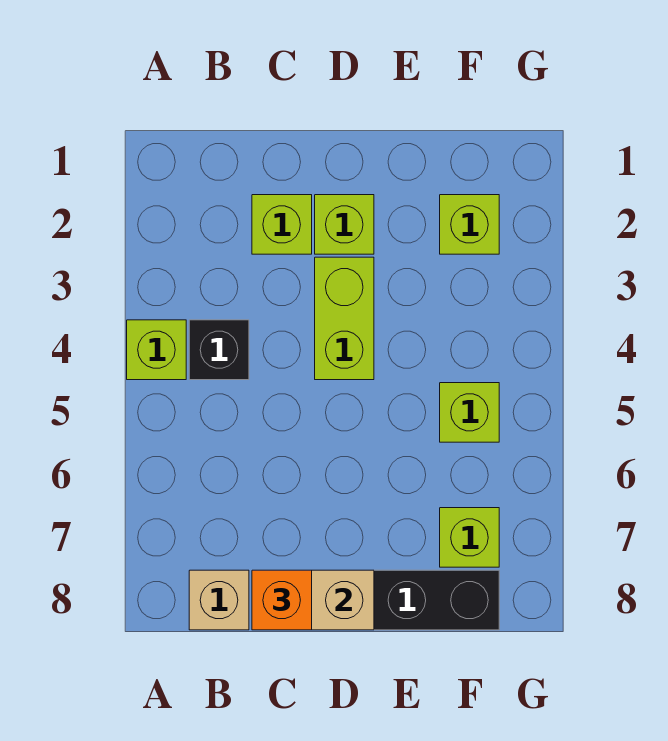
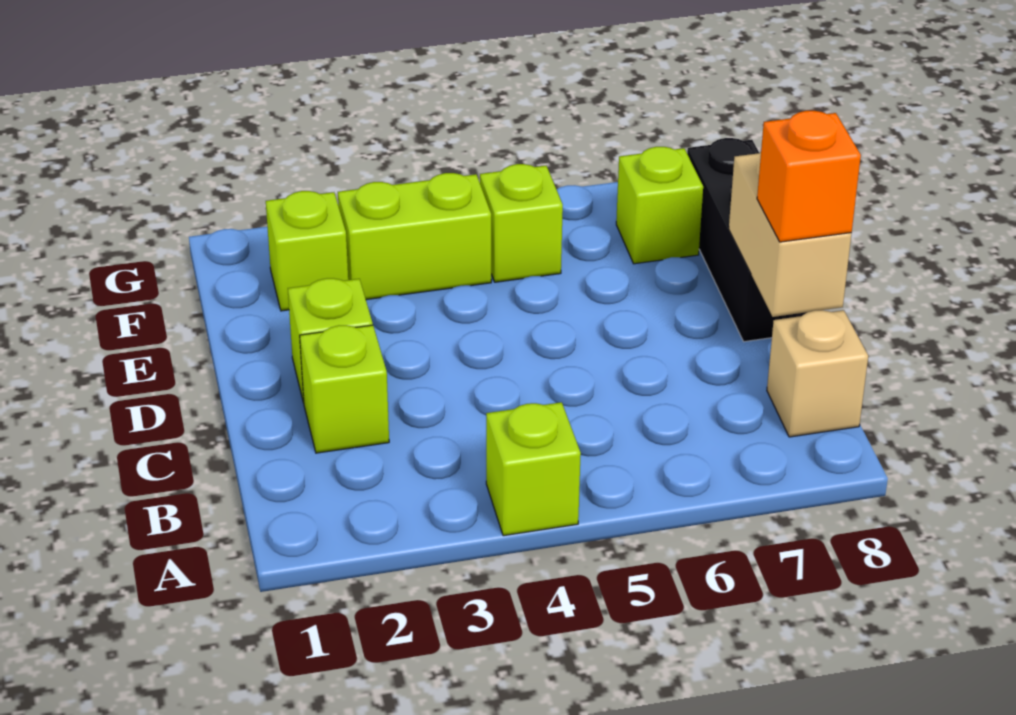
black 1x1 brick [189,320,249,380] -> none
lime 1x2 brick [315,257,374,380] -> lime 1x2 brick moved to [338,173,491,300]

